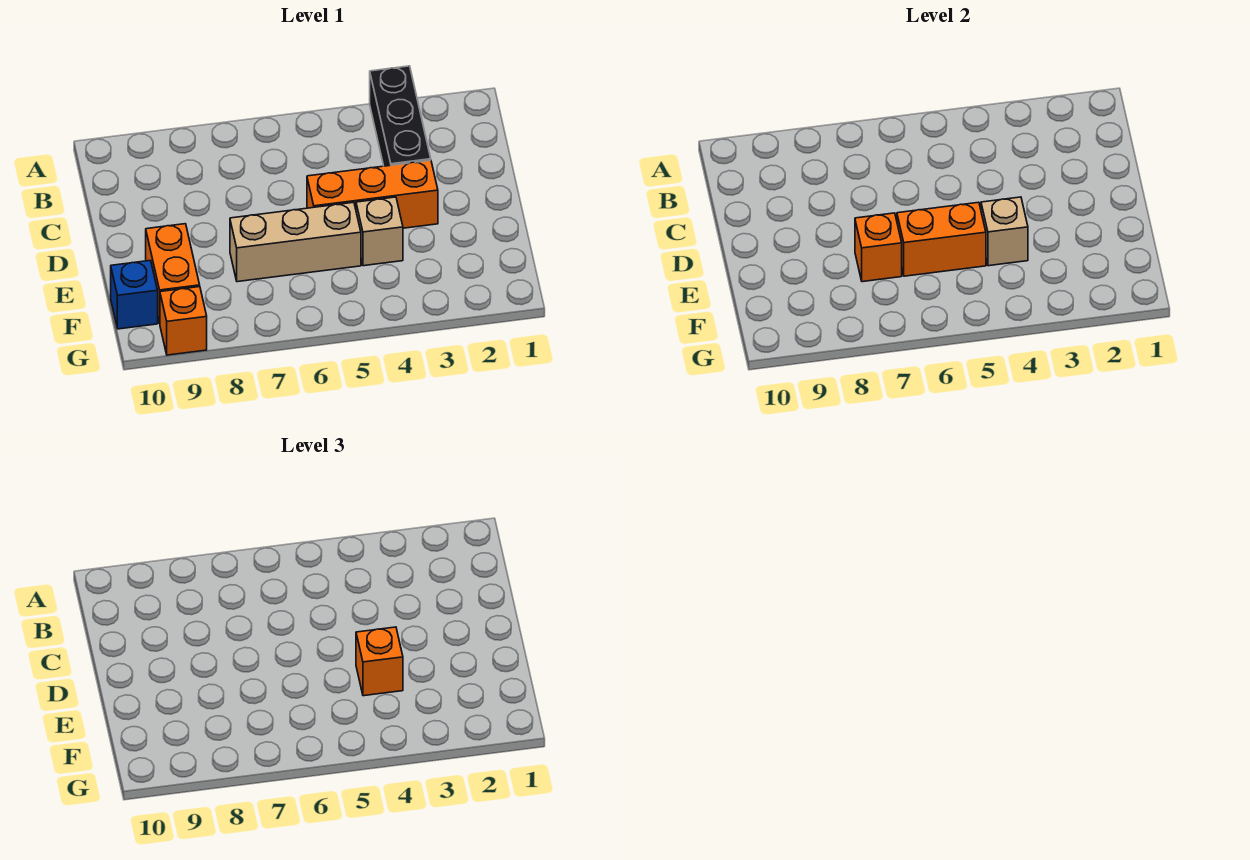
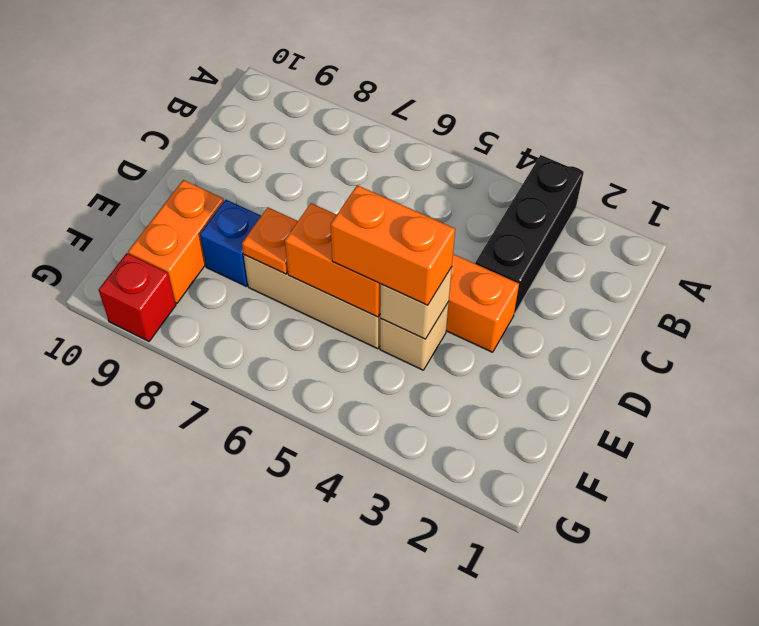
orange 1x1 brick [356,627,403,696] -> orange 1x2 brick [331,185,455,305]
orange 1x1 brick [855,213,902,282] -> orange 1x1 plate [242,207,298,274]
blue 1x1 brick [111,260,158,329] -> blue 1x1 brick moved to [200,200,261,286]
orange 1x1 brick [160,287,207,355] -> red 1x1 brick [99,253,176,341]

